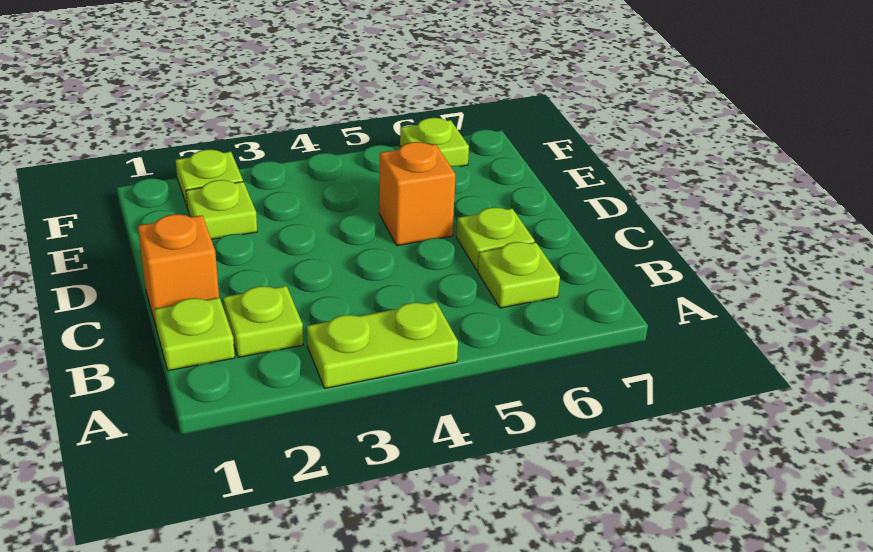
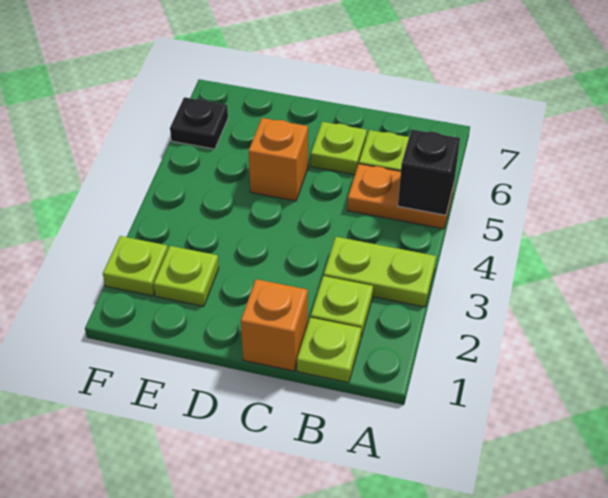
lime 1x2 plate [307,302,458,388] -> lime 1x2 plate turned to [324,237,436,307]
none -> orange 1x2 plate [347,164,454,229]
none -> black 1x1 brick [398,129,460,215]
lime 1x1 plate [400,118,469,166] -> black 1x1 plate [170,97,228,149]

